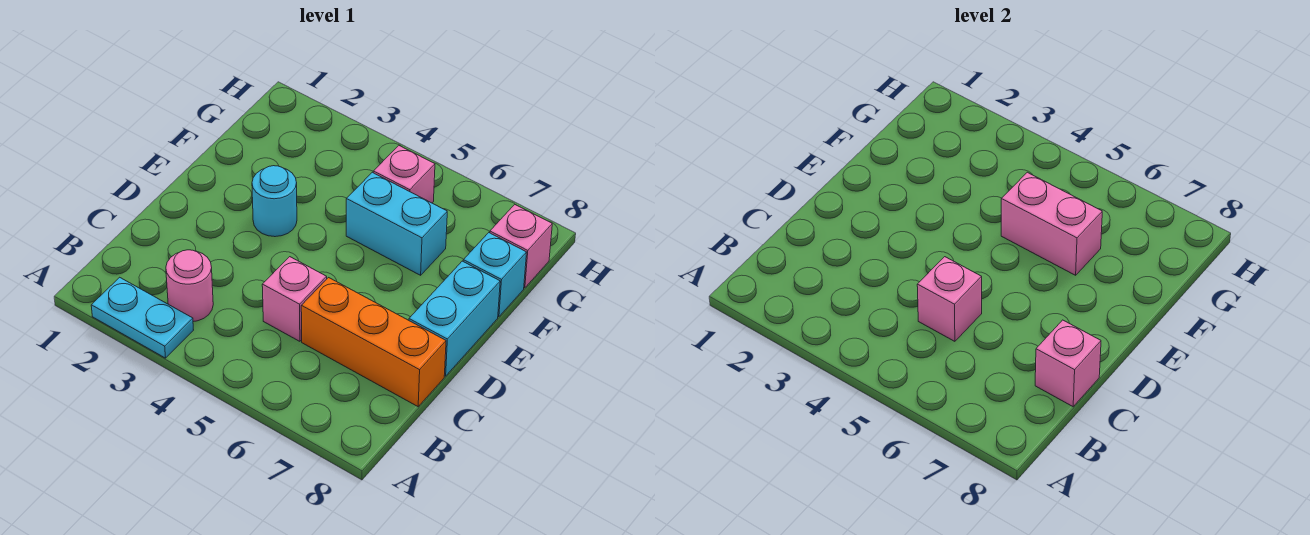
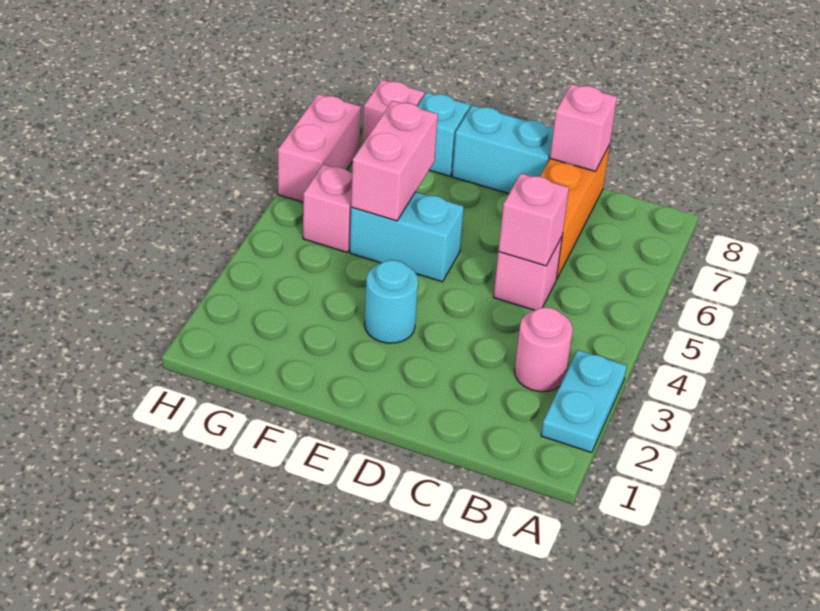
cyan 1x2 brick [346,172,447,275] -> cyan 1x2 brick turned to [350,192,464,282]
none -> pink 1x2 brick [278,94,361,202]

